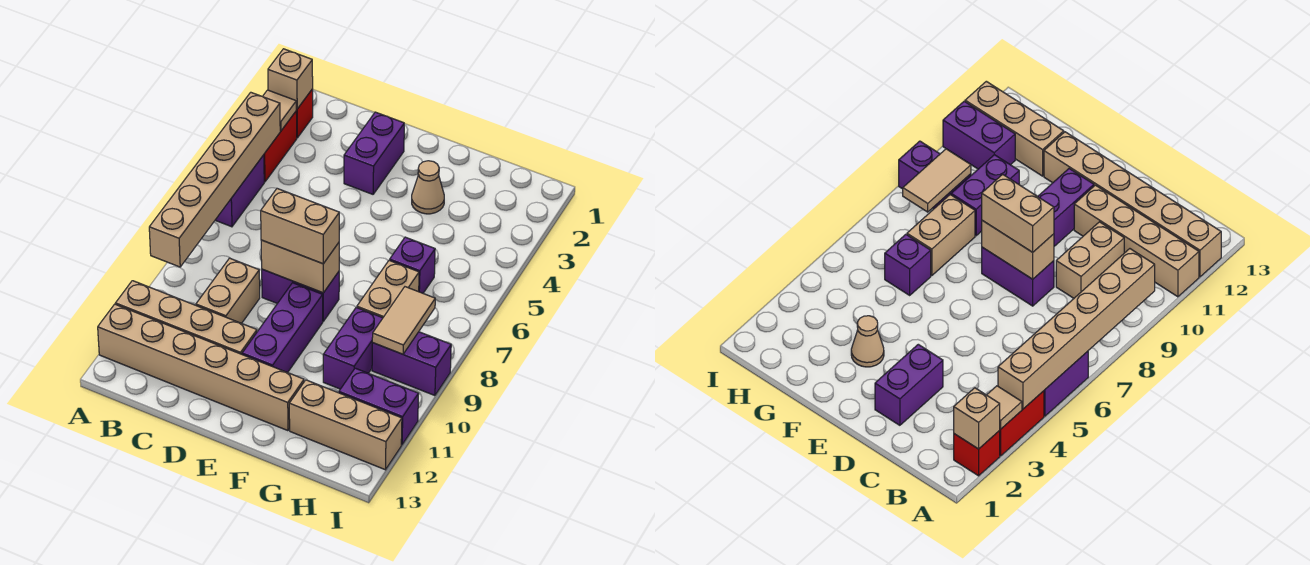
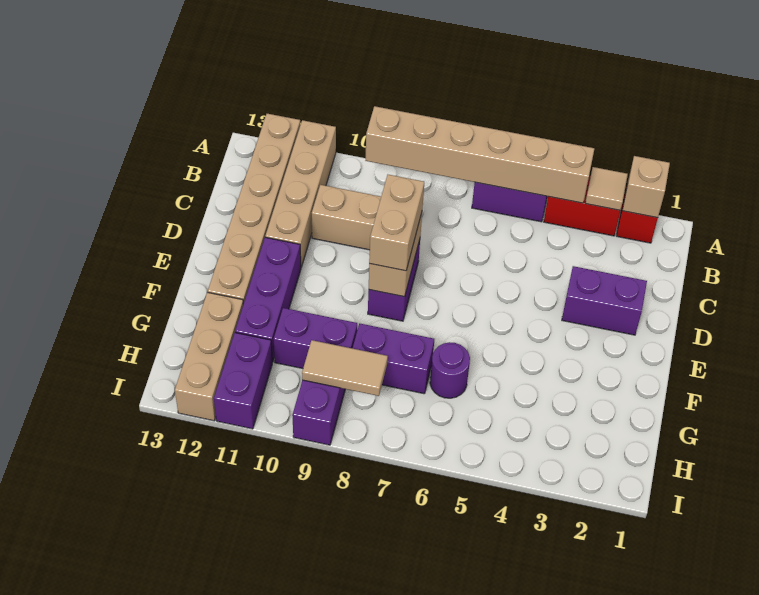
purple 1x3 brick [242,283,323,373] -> purple 1x3 brick turned to [235,237,301,362]
tan 1x1 cone [412,161,444,214] -> none
purple 1x1 brick [390,237,435,293] -> purple 1x1 round brick [430,342,470,398]
tan 1x2 brick [357,260,419,318] -> purple 1x2 brick [353,324,434,394]

